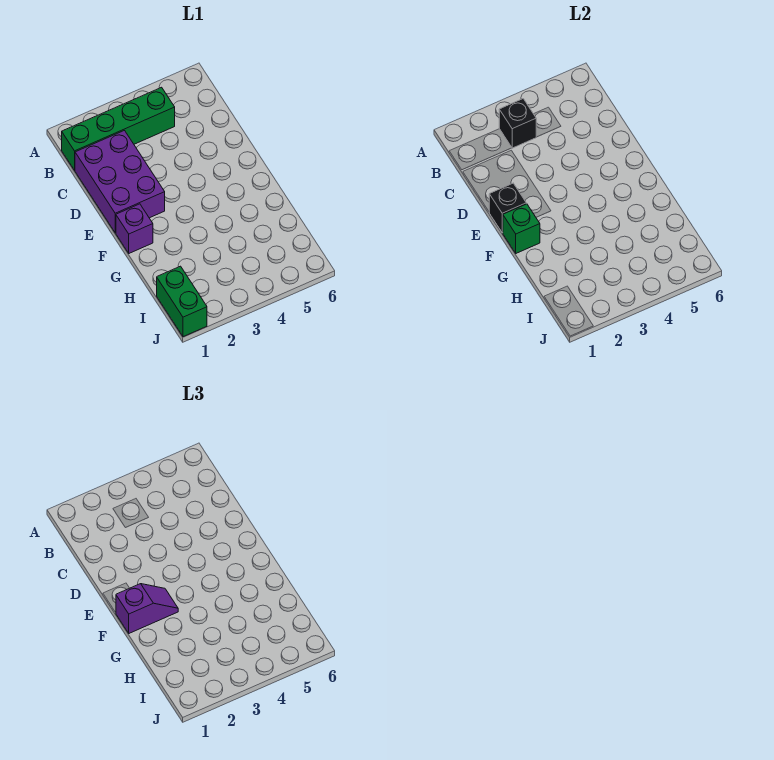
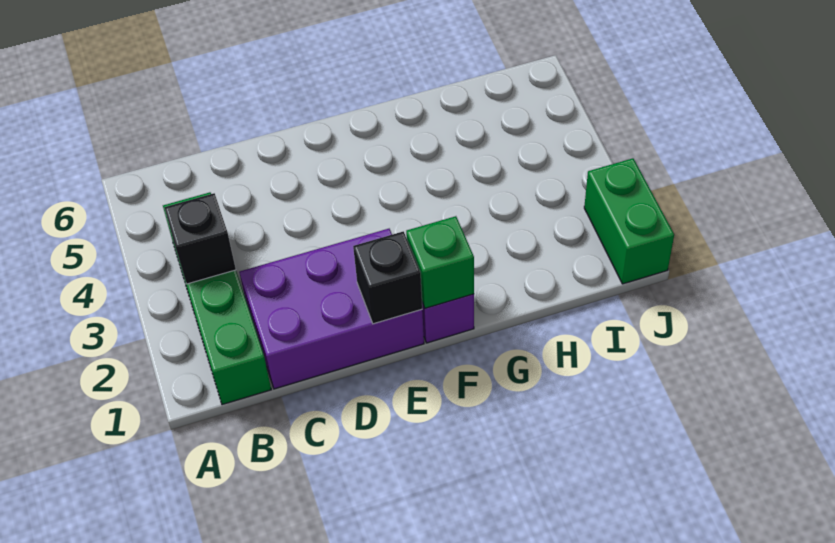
purple 1x2 slope [116,584,178,633] -> none
green 1x2 brick [157,266,207,337] -> green 1x2 brick turned to [584,158,674,284]

